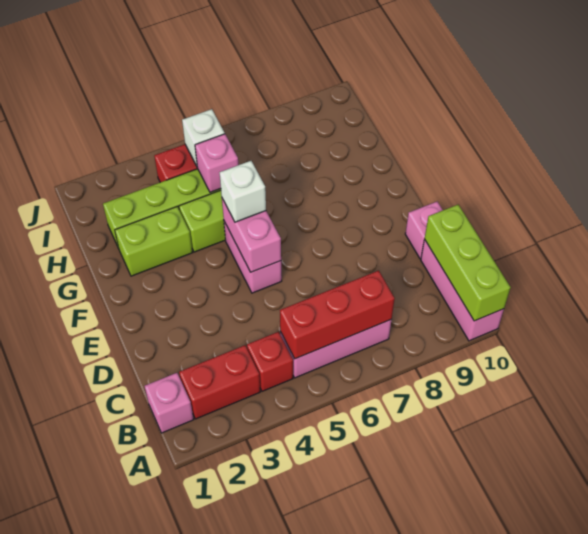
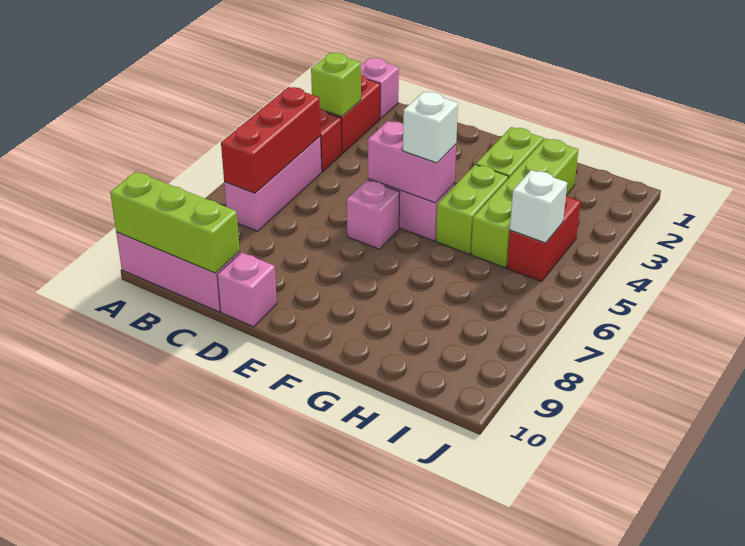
none -> lime 1x1 brick [311,53,361,117]
pink 1x1 brick [195,134,238,192] -> pink 1x1 brick moved to [347,180,400,249]

